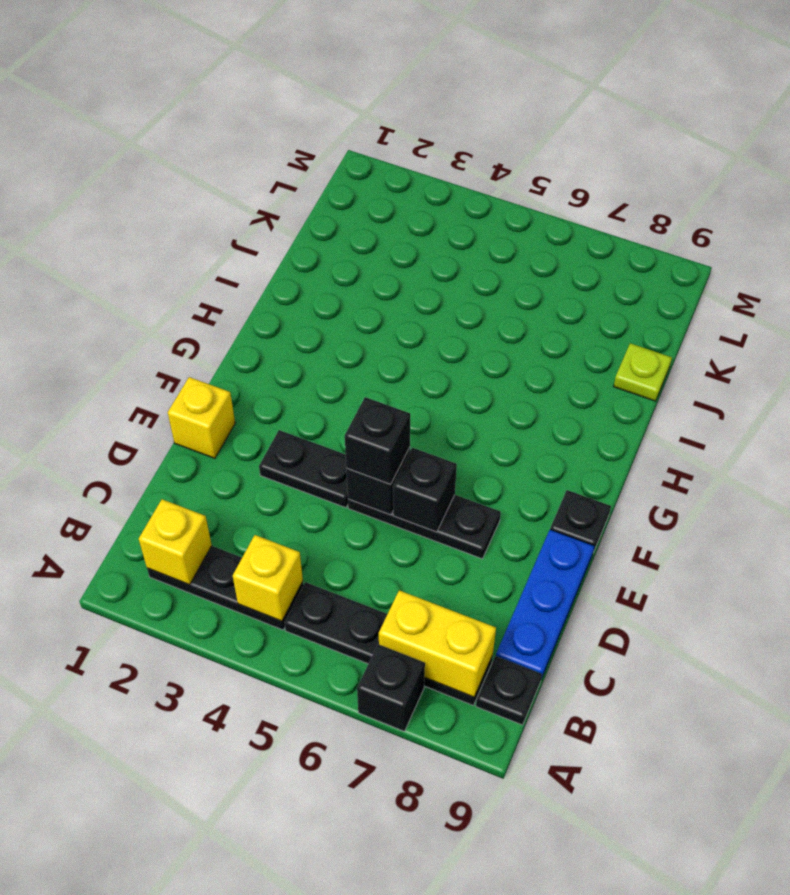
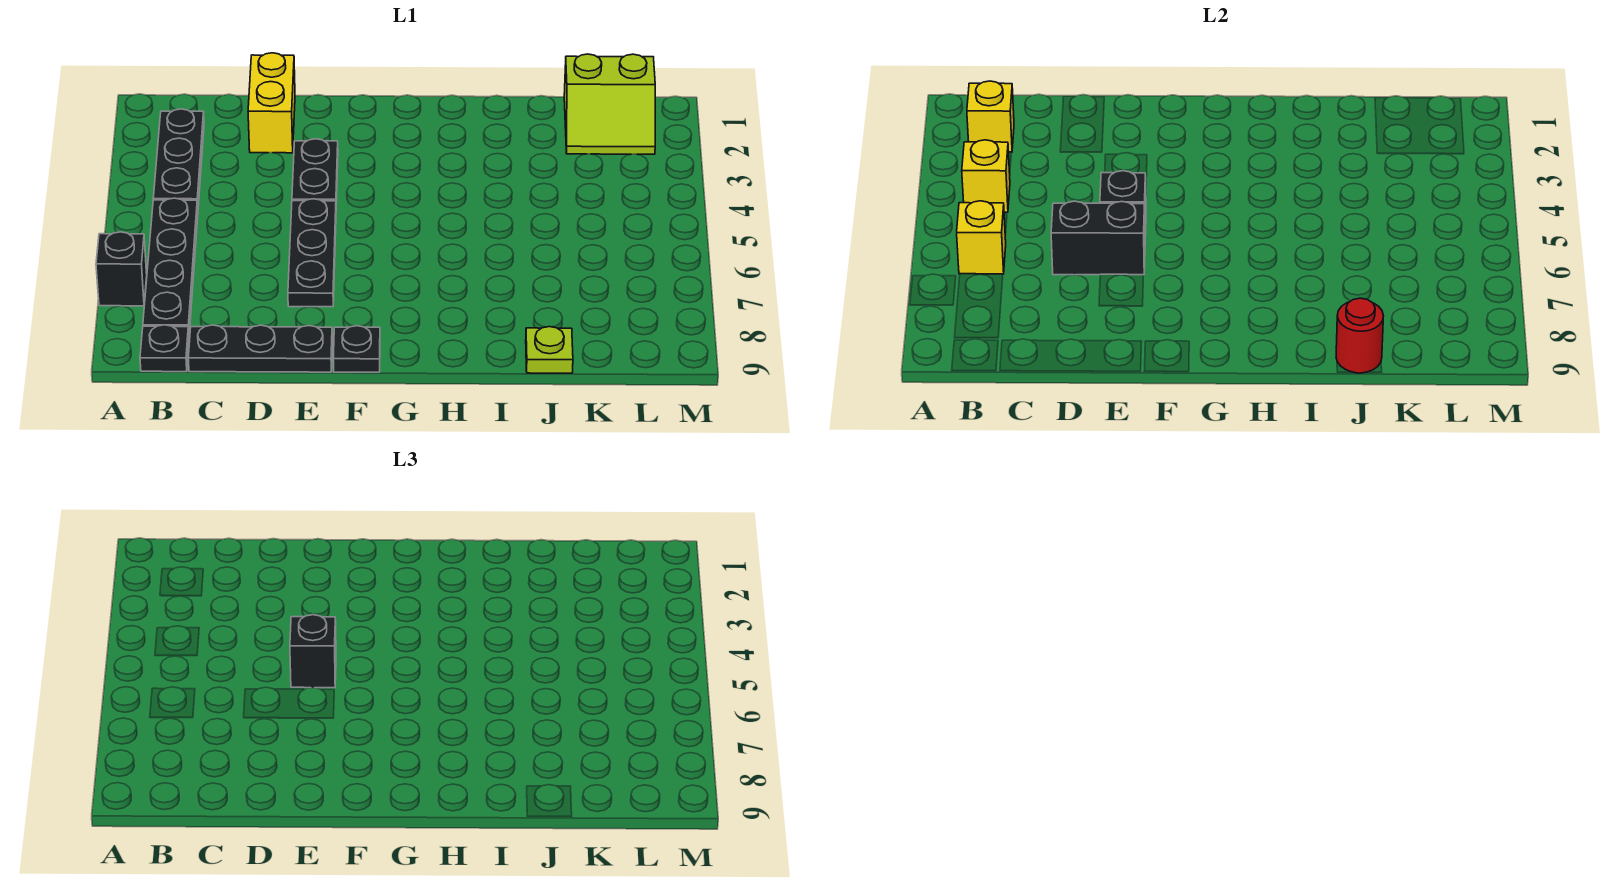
yellow 1x2 brick [379,590,496,697] -> yellow 1x2 brick moved to [248,53,295,153]
blue 1x3 plate [496,530,594,679] -> black 1x3 plate [188,325,332,372]
yellow 1x1 brick [168,377,235,458] -> yellow 1x1 brick moved to [957,201,1006,274]
black 1x1 brick [393,448,457,532] -> black 1x2 brick [1051,201,1145,275]
none -> red 1x1 round brick [1336,298,1383,373]
none -> lime 2x2 slope [564,54,655,154]

